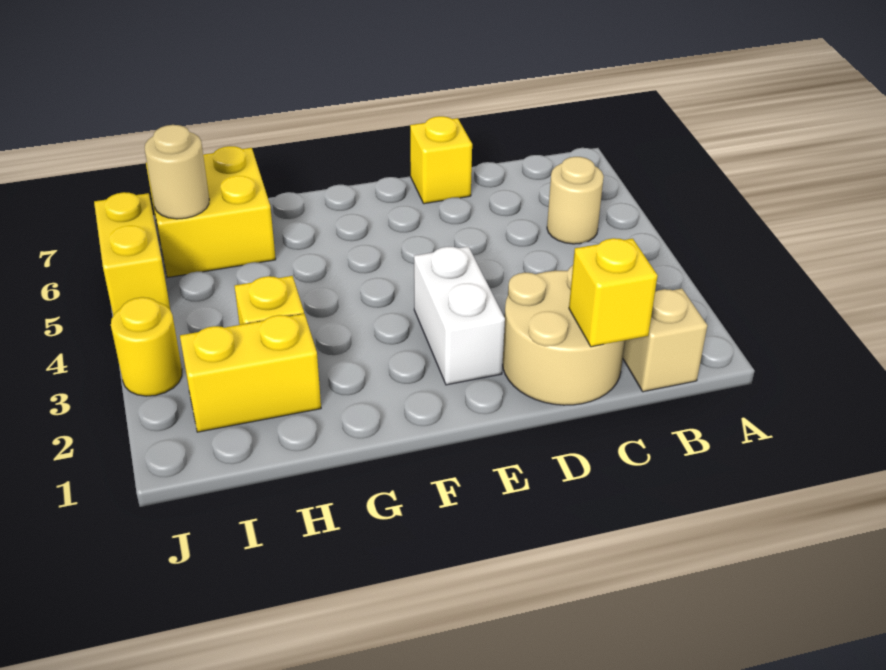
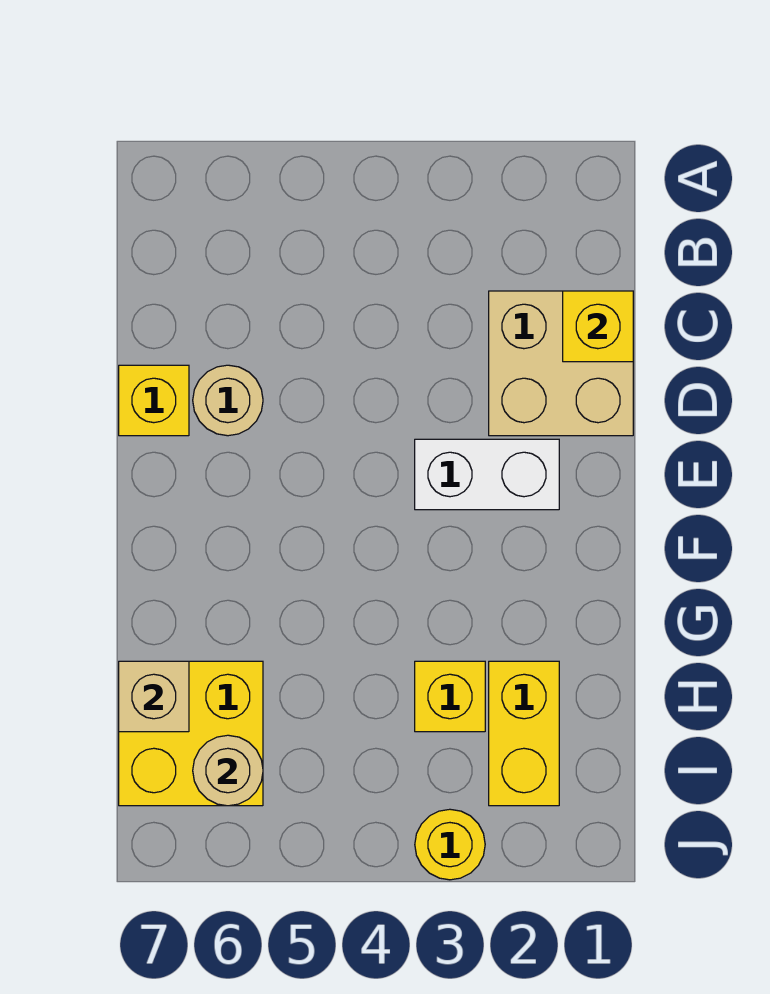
tan 1x1 brick [623,289,707,392] -> tan 1x1 brick moved to [119,661,189,732]
tan 1x1 round brick [547,157,604,244] -> tan 1x1 round brick moved to [193,365,263,436]
tan 2x2 round brick [502,266,625,405] -> tan 2x2 brick [489,291,633,436]
yellow 1x2 brick [94,192,170,316] -> none

